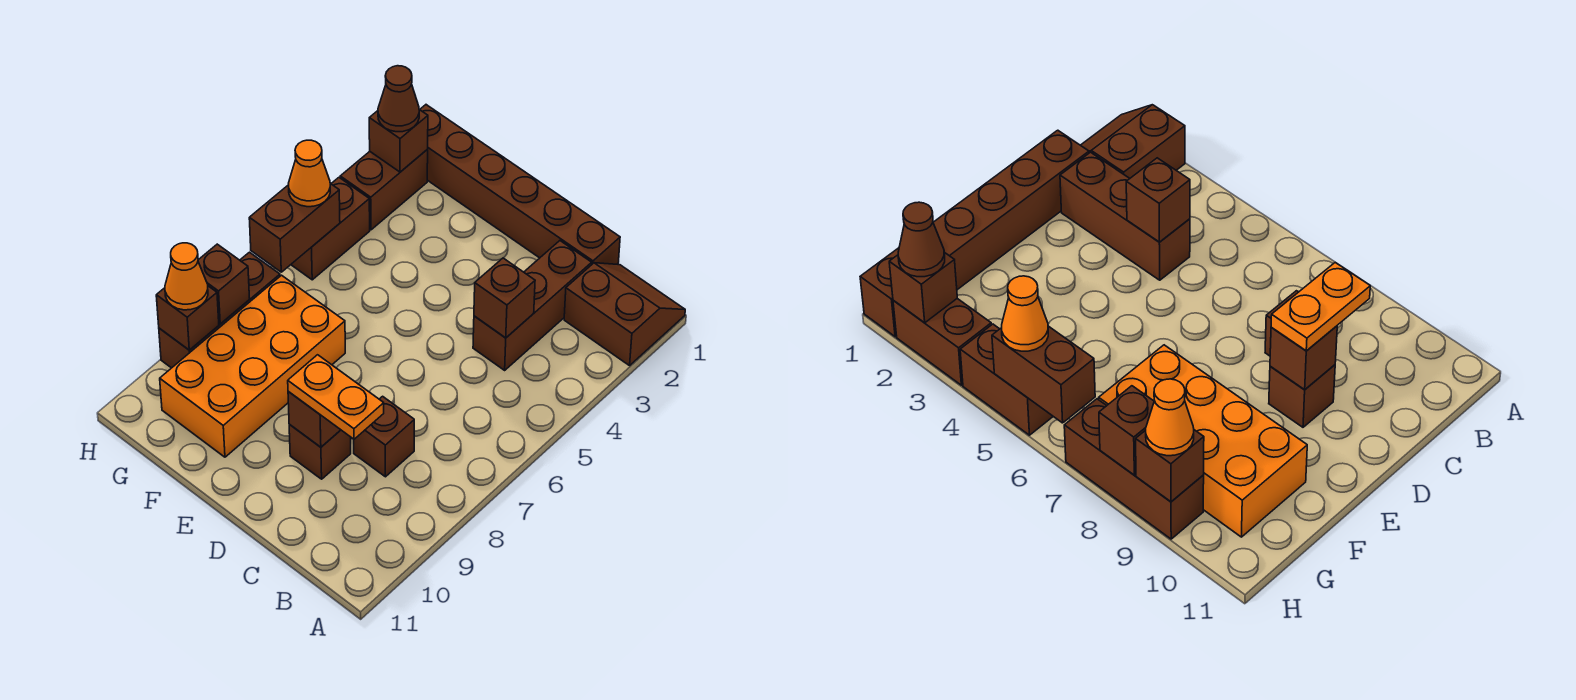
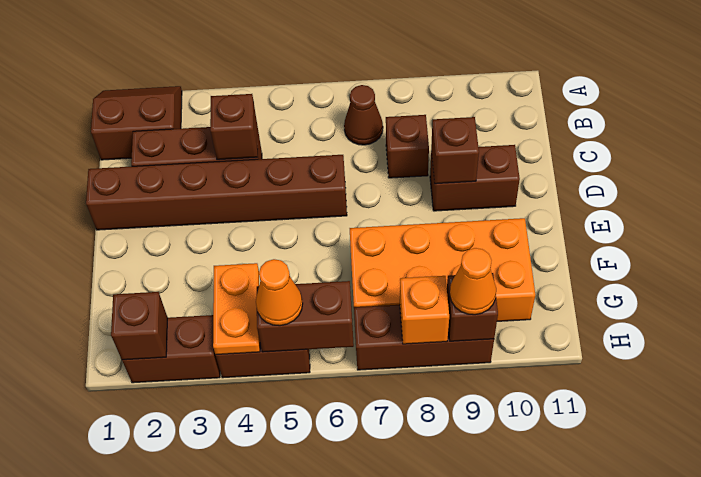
brown 2x2 slope [564,263,685,366] -> brown 2x2 slope turned to [91,86,182,160]
brown 1x6 brick [420,105,620,264] -> brown 1x6 brick turned to [86,155,347,230]
orange 1x2 plate [288,355,384,439] -> orange 1x2 plate moved to [213,263,260,355]
brown 1x1 brick [289,425,351,479] -> brown 1x2 brick [430,145,520,211]
brown 1x1 cone [378,66,419,132] -> brown 1x1 cone moved to [344,85,383,145]
brown 1x1 brick [198,244,250,324] -> orange 1x1 brick [400,276,449,344]

